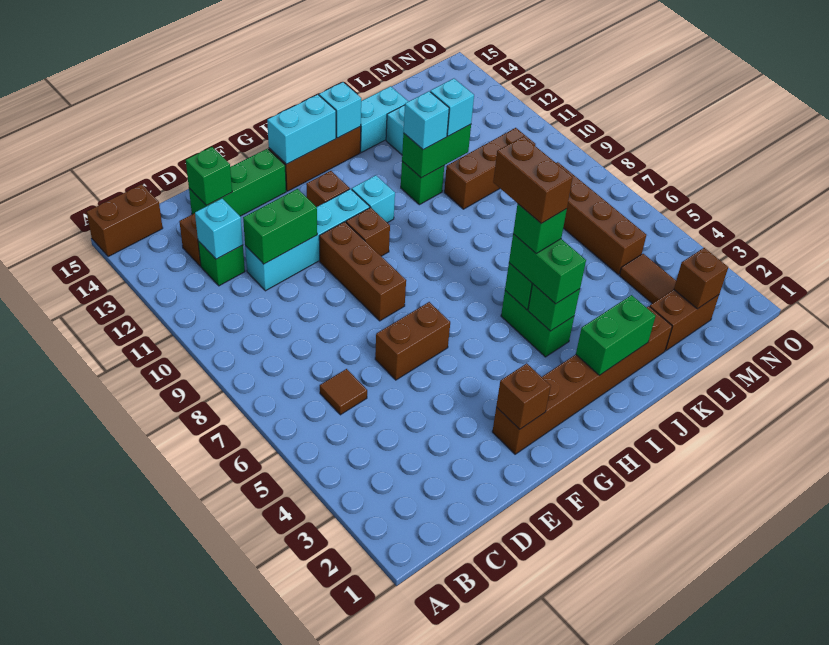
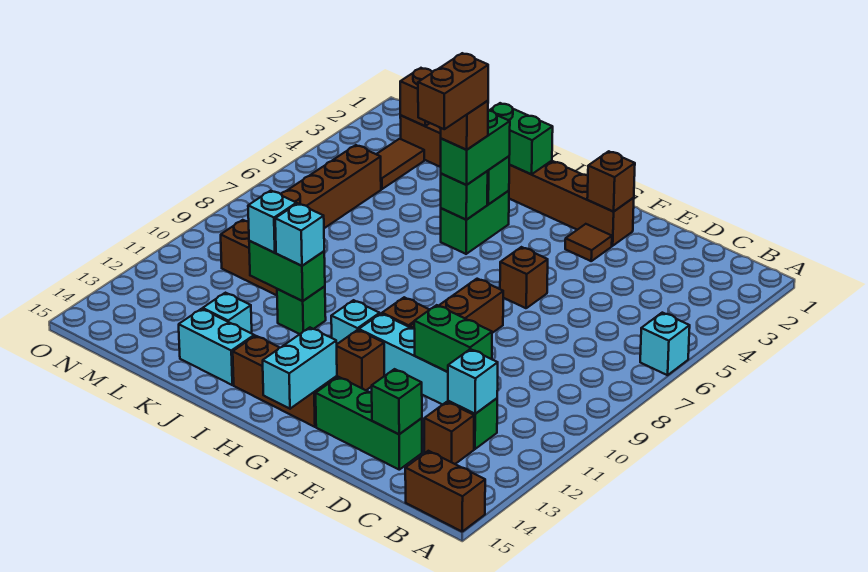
brown 1x1 tile [320,369,367,415] -> brown 1x1 tile moved to [565,224,612,261]
brown 1x2 brick [375,302,450,380] -> brown 1x1 brick [500,247,548,308]
cyan 1x2 brick [267,95,336,164] -> cyan 1x2 brick turned to [263,328,337,409]
green 1x1 brick [513,204,567,253] -> brown 1x1 brick [441,101,488,150]
cyan 1x1 brick [319,82,361,138] -> cyan 1x1 brick moved to [640,313,690,375]

